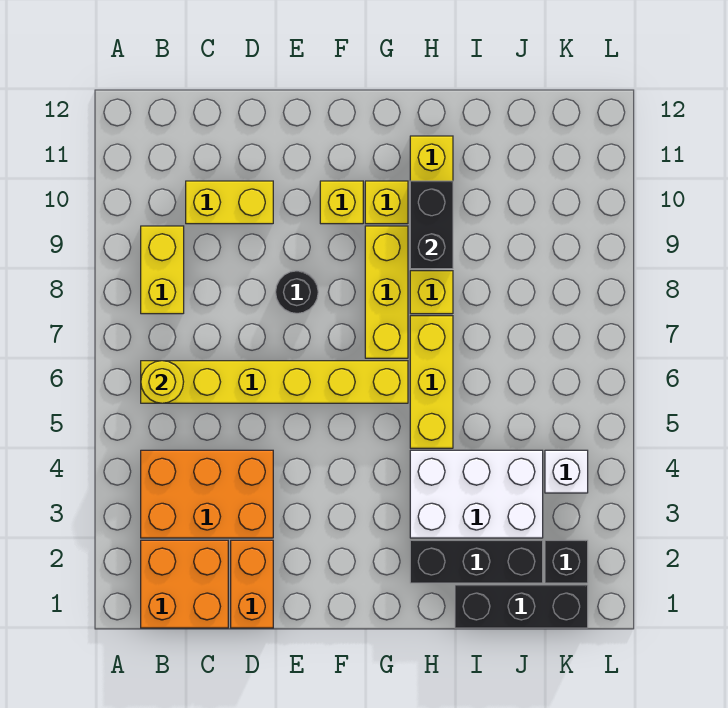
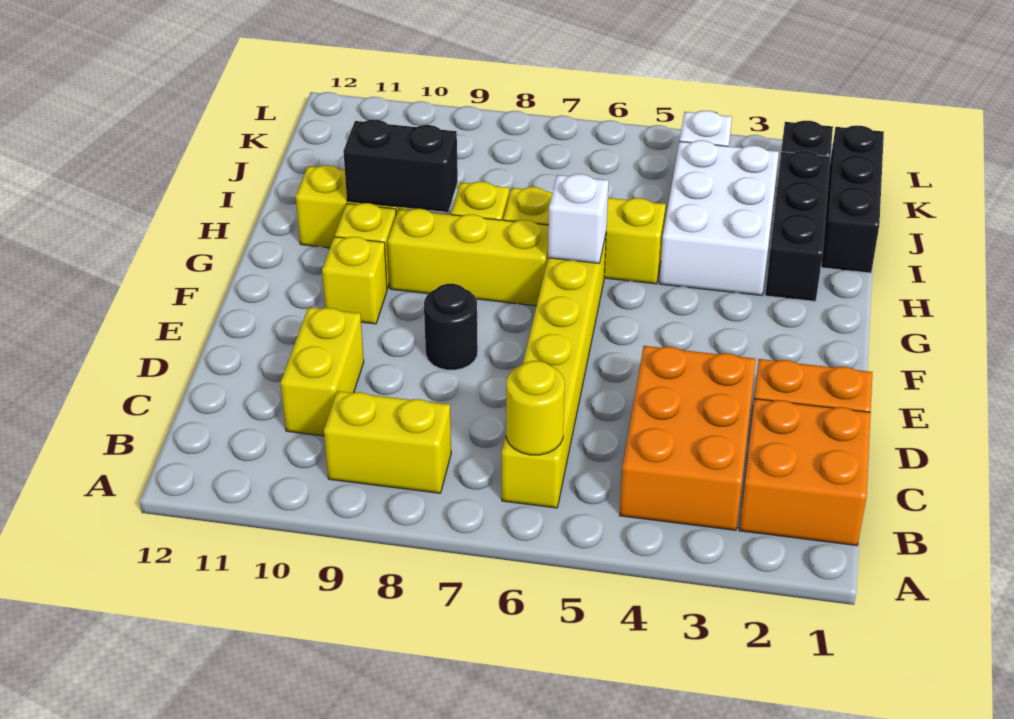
none -> white 1x1 brick [548,174,609,264]

